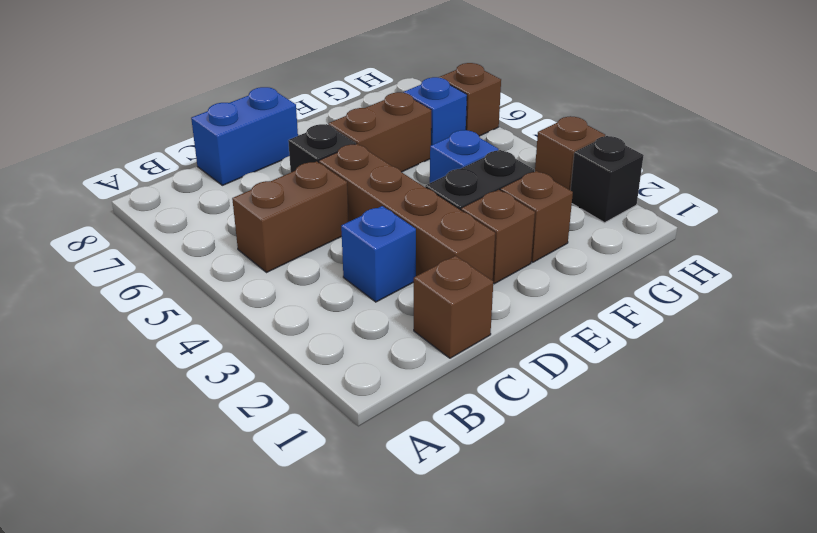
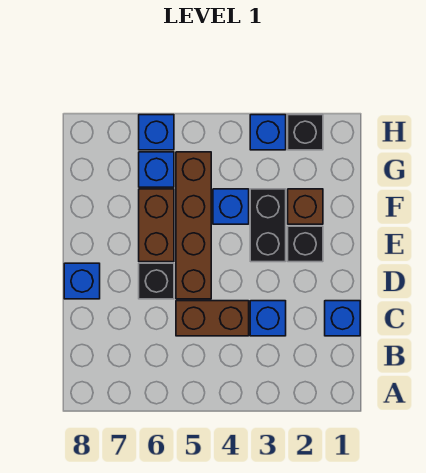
brown 1x2 brick [232,161,348,272] -> brown 1x2 brick turned to [176,301,249,336]
brown 1x1 brick [414,256,493,358] -> blue 1x1 brick [325,301,360,336]
blue 1x2 brick [191,87,298,185] -> blue 1x1 brick [64,263,100,299]
brown 1x4 brick [319,144,495,281] -> brown 1x4 brick turned to [176,152,211,299]
brown 1x1 brick [461,190,535,284] -> black 1x1 brick [288,226,323,262]
brown 1x1 brick [535,116,605,190] -> blue 1x1 brick [250,115,286,150]
brown 1x1 brick [439,63,501,136] -> blue 1x1 brick [139,115,174,150]

